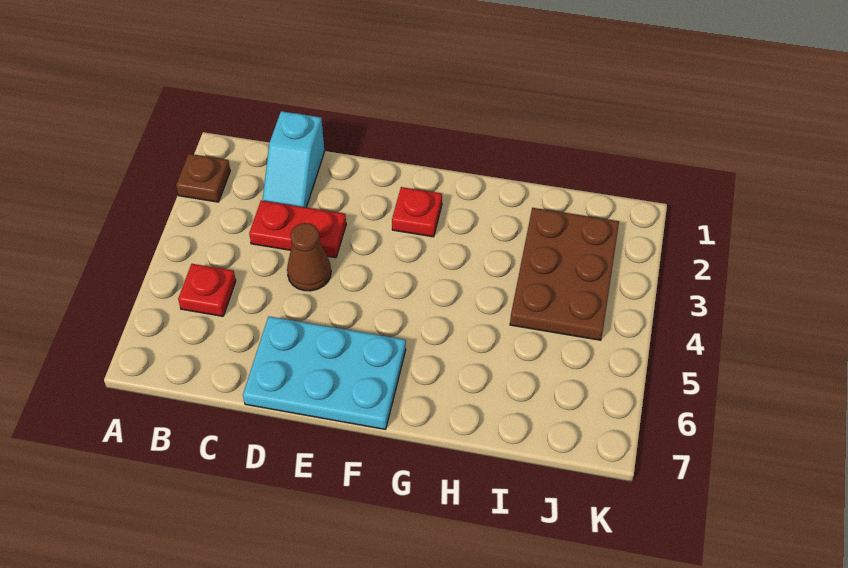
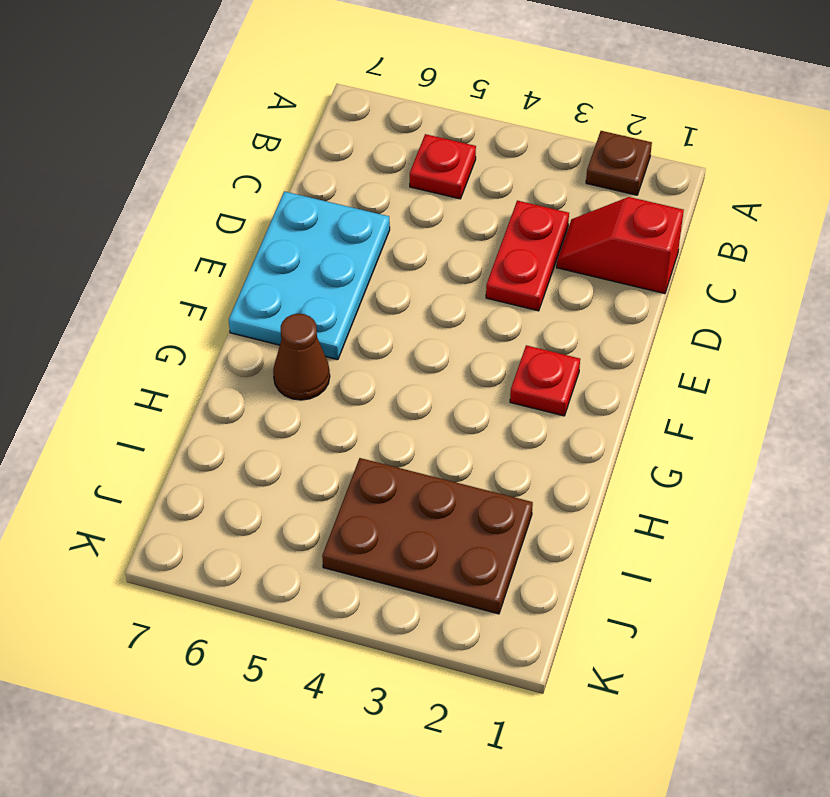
cyan 1x2 slope [262,111,325,207] -> red 1x2 slope [557,197,684,294]
brown 1x1 cone [287,223,331,291] -> brown 1x1 cone moved to [273,314,330,400]

